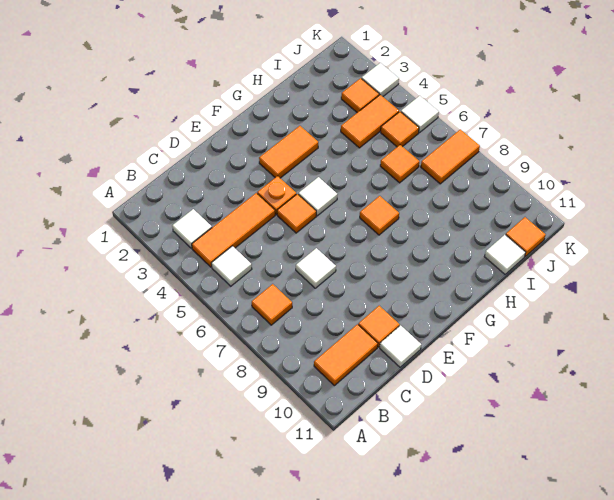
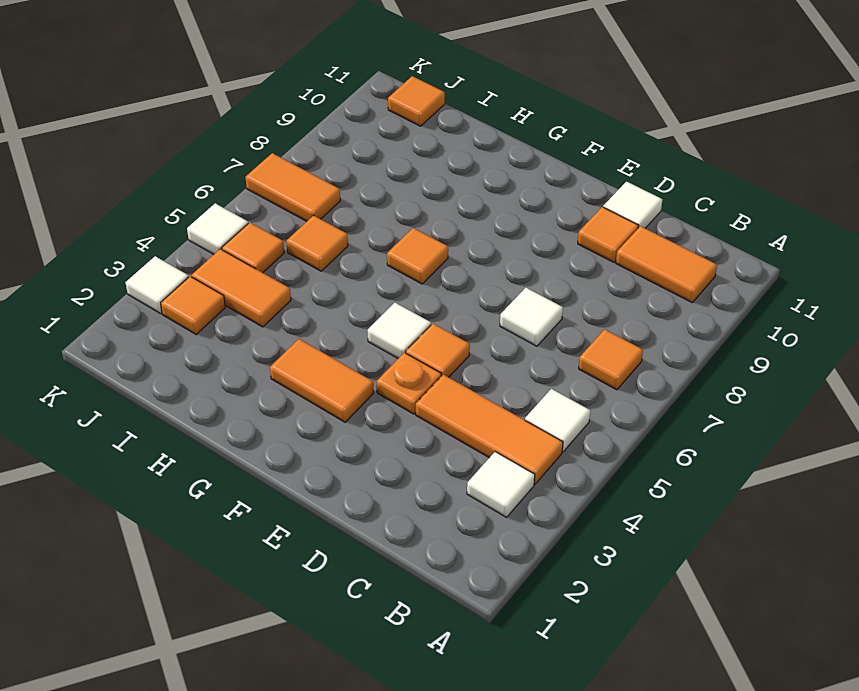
white 1x1 tile [484,235,526,274] -> none

